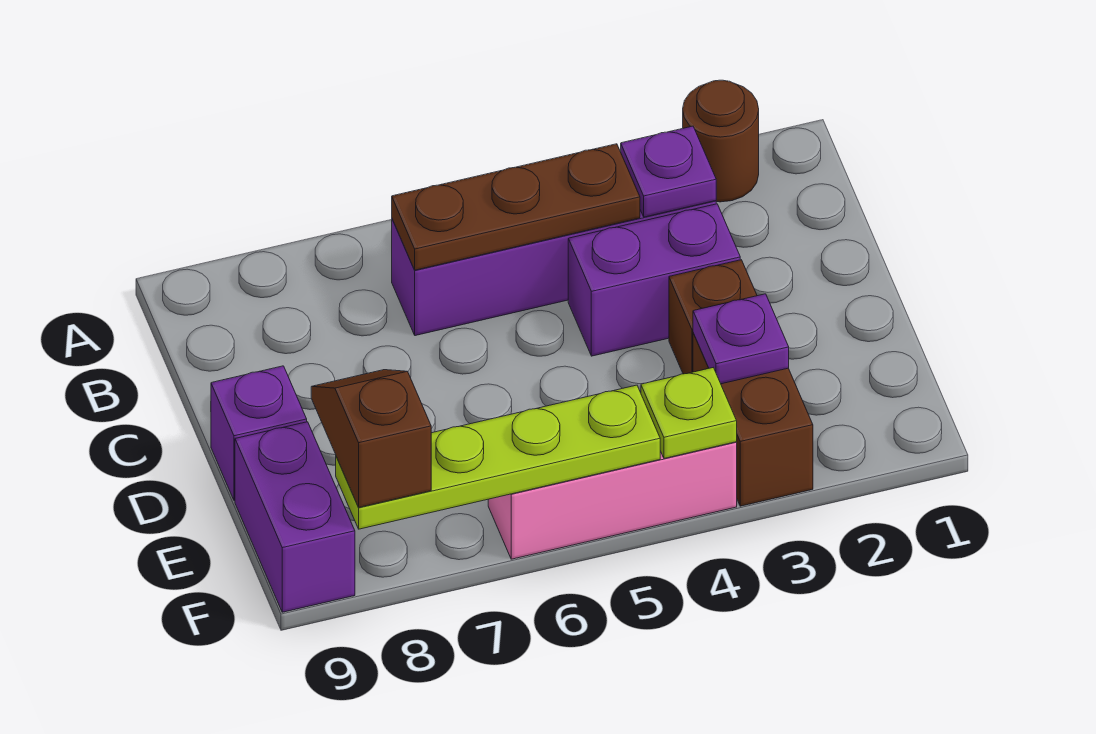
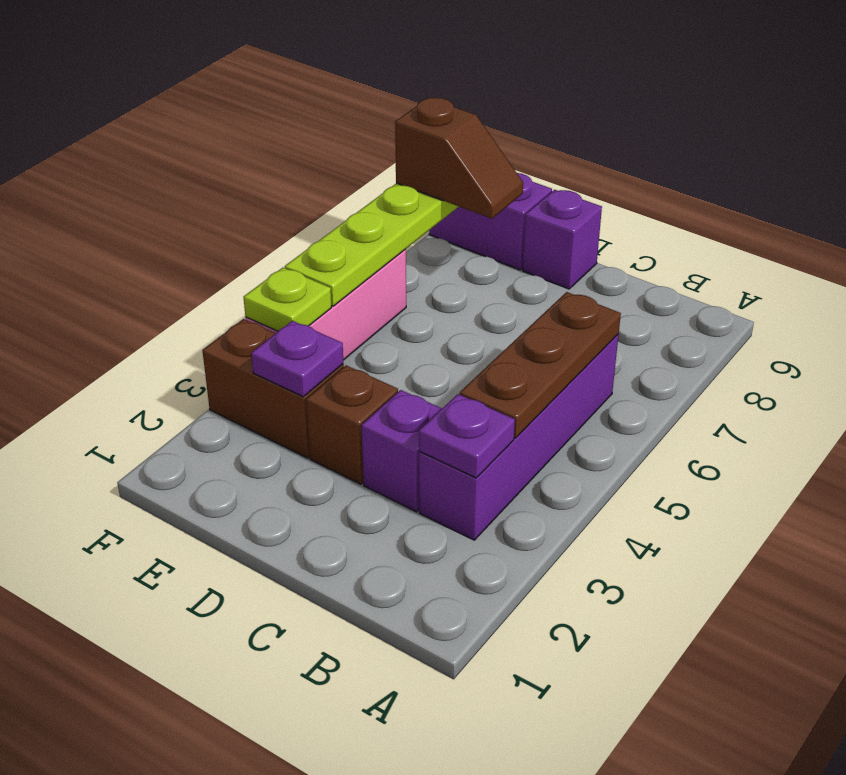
brown 1x1 round brick [683,80,759,202] -> none
purple 1x2 brick [568,204,740,356] -> purple 1x1 brick [361,390,442,512]

